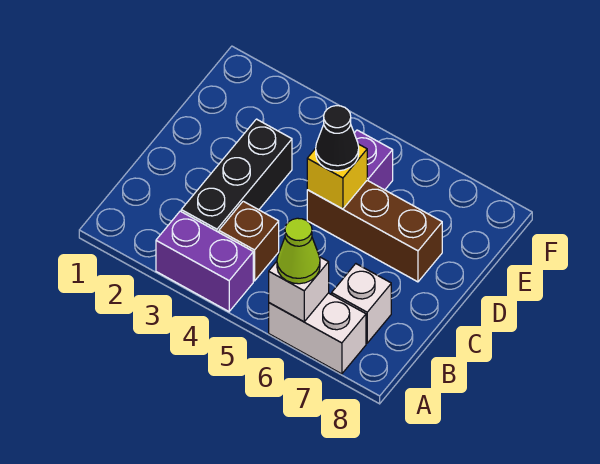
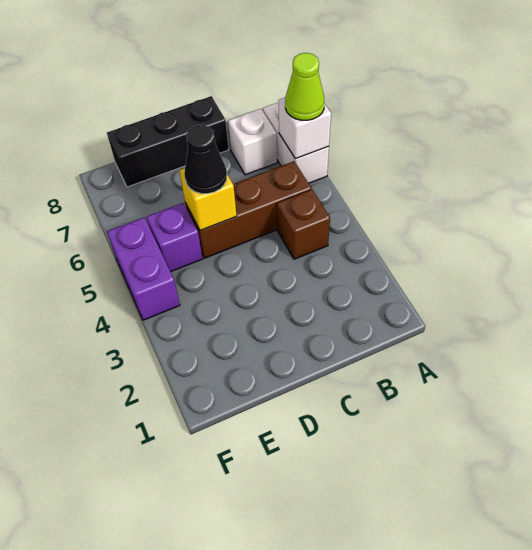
purple 1x2 brick [156,211,253,311] -> purple 1x2 brick moved to [107,217,180,320]
black 1x3 brick [181,119,292,232] -> black 1x3 brick moved to [107,96,229,187]
brown 1x3 brick [307,180,442,282] -> brown 1x3 brick turned to [185,161,311,258]

